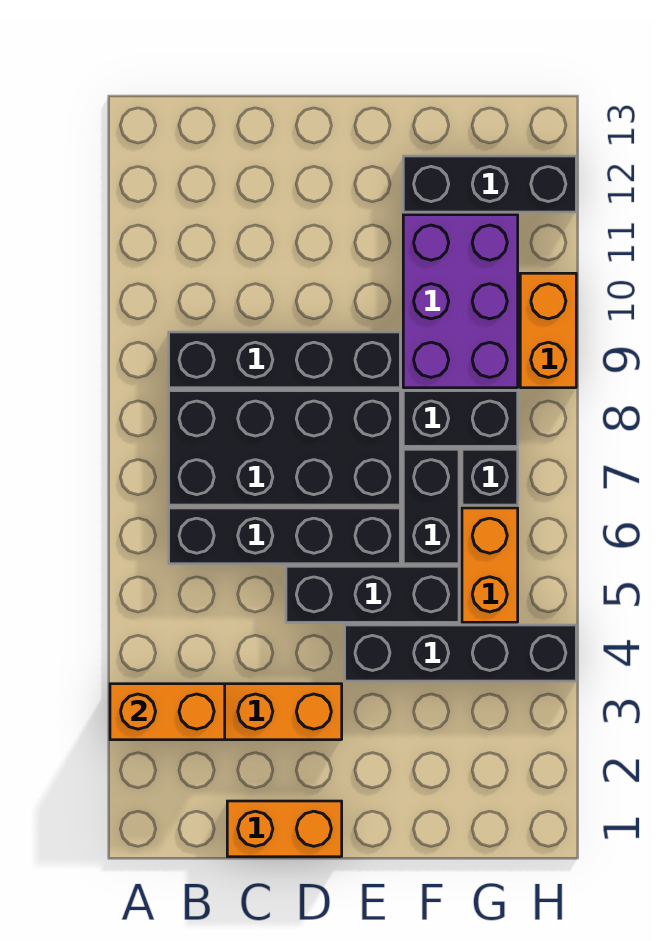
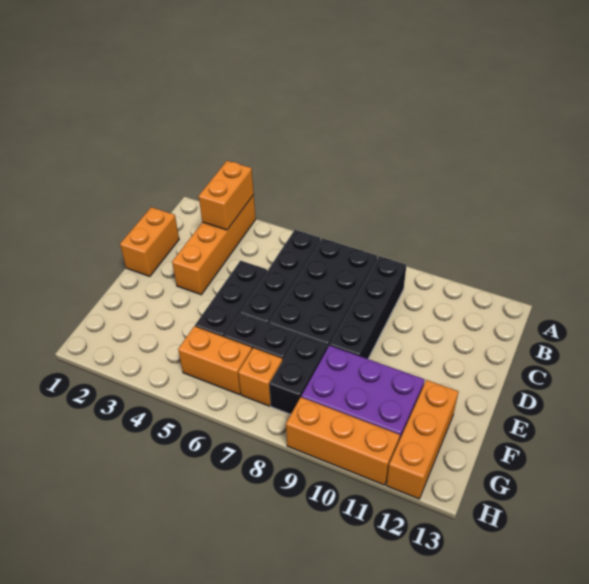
black 1x4 brick [345,625,576,681] -> none
black 1x3 brick [403,156,576,212] -> orange 1x3 brick [386,380,459,499]
black 1x1 brick [462,449,518,505] -> orange 1x1 brick [238,348,282,406]
orange 1x2 brick [520,273,576,388] -> orange 1x3 brick [286,397,400,485]

